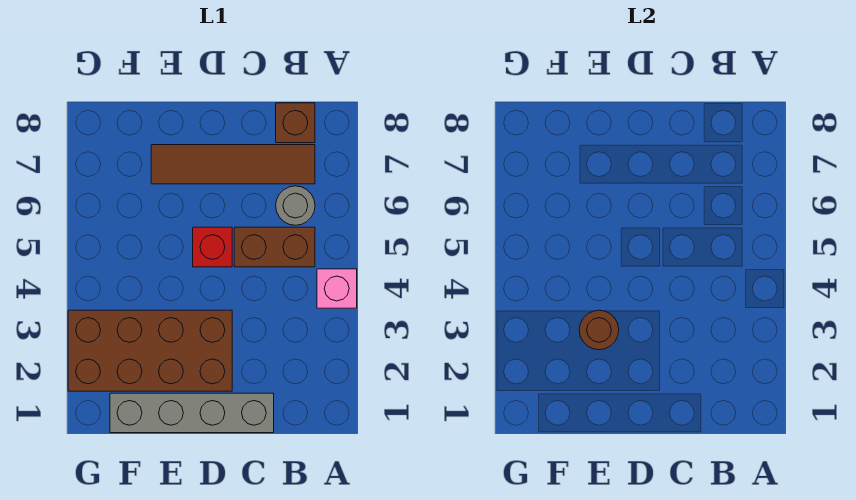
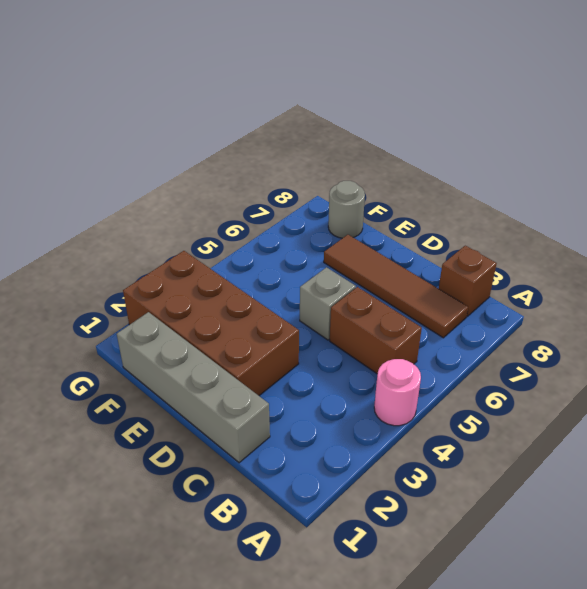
pink 1x1 brick [317,269,357,308] -> pink 1x1 round brick [374,359,421,426]
grey 1x1 round brick [276,186,315,225] -> grey 1x1 round brick moved to [328,181,365,238]
red 1x1 brick [193,227,232,267] -> grey 1x1 brick [300,267,356,340]
brown 1x1 round brick [579,310,619,350] -> none

